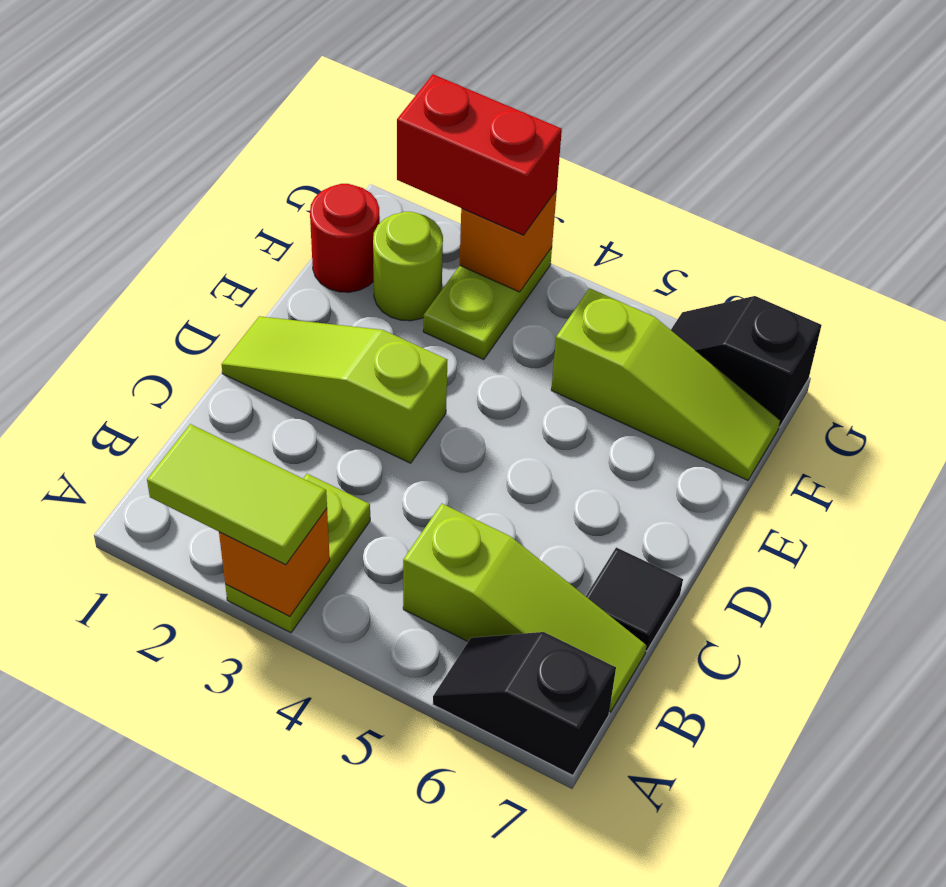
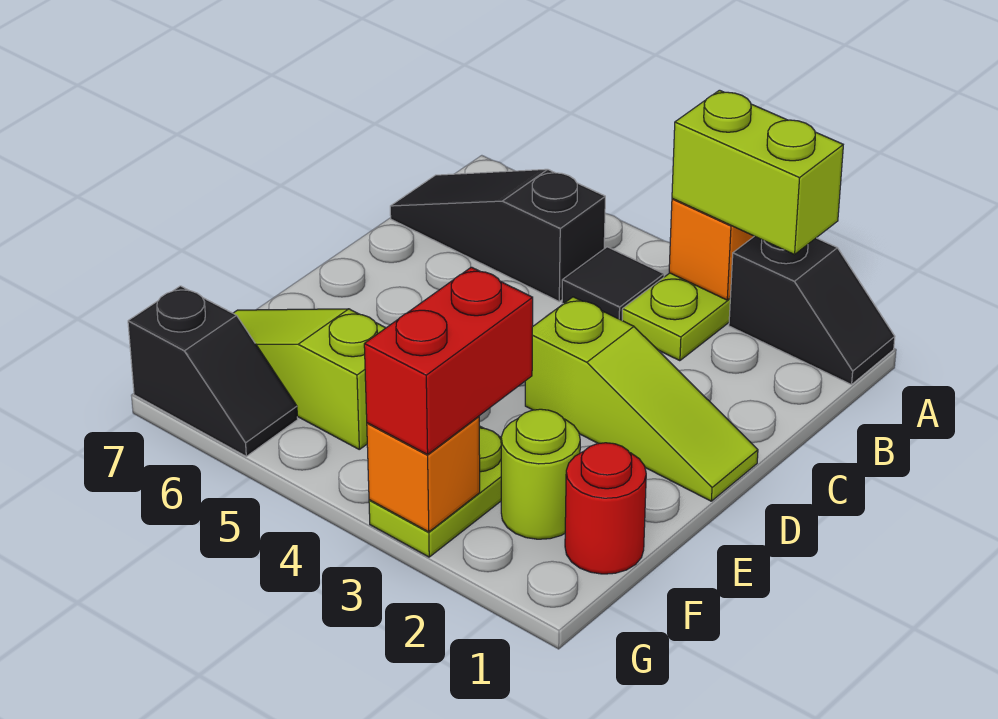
lime 1x2 tile [147,424,327,565] -> lime 1x2 brick [672,90,843,255]
black 1x2 slope [433,632,616,775] -> black 1x2 slope moved to [729,236,895,385]
lime 1x3 slope [403,504,647,712] -> black 1x3 slope [390,169,605,301]
black 1x1 tile [586,547,683,651] -> black 1x1 tile moved to [562,247,664,320]
red 1x2 brick [397,74,562,235] -> red 1x2 brick turned to [364,267,533,455]

